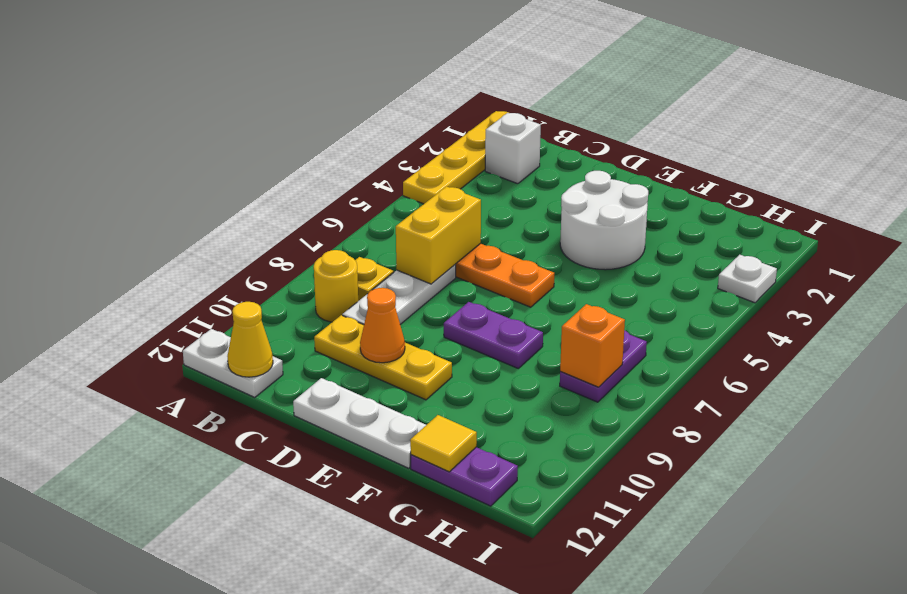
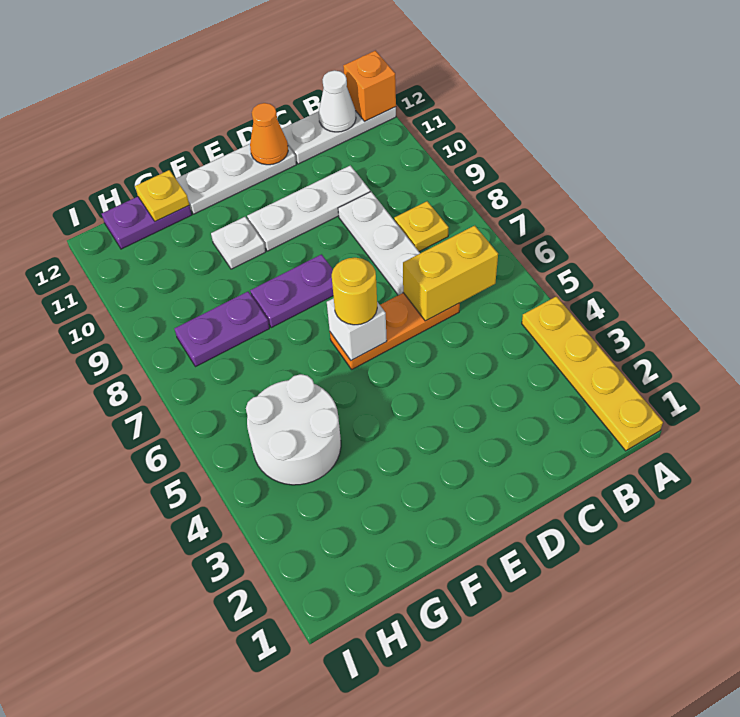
white 1x2 plate [183,329,283,397] -> white 1x3 plate [282,107,396,164]
white 1x1 brick [485,113,541,184] -> white 1x1 brick moved to [327,298,387,360]
yellow 1x1 round brick [314,250,358,322] -> yellow 1x1 round brick moved to [332,258,377,325]
yellow 1x1 cone [227,302,273,377] -> white 1x1 cone [319,70,356,132]
yellow 1x2 brick [396,186,481,284] -> yellow 1x2 brick turned to [403,226,498,321]
yellow 1x3 plate [314,315,452,400] -> white 1x3 plate [247,165,370,251]
orange 1x1 cone [360,288,405,363] -> orange 1x1 cone moved to [250,103,288,165]
white 2x2 round brick [560,171,648,270] -> white 2x2 round brick moved to [246,374,341,485]
yellow 1x1 tile [410,415,477,472] -> yellow 1x1 plate [135,170,189,222]
purple 1x2 plate [560,330,647,402] -> purple 1x2 plate turned to [174,292,269,367]
orange 1x1 brick [560,304,625,387] -> orange 1x1 brick moved to [343,51,396,121]
white 1x1 plate [718,255,777,303] -> white 1x1 plate moved to [211,217,266,269]

